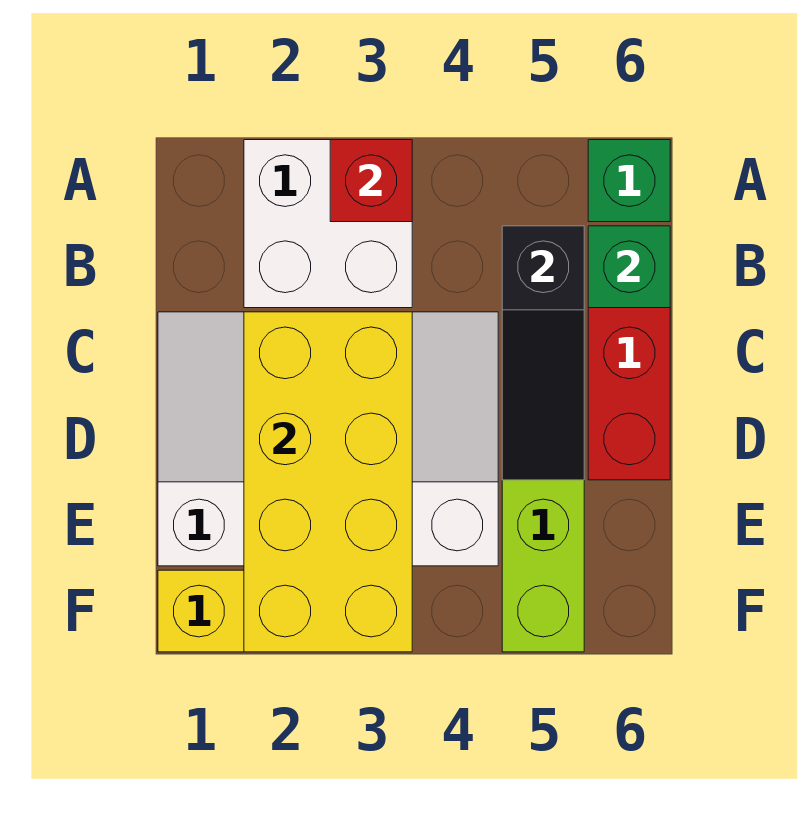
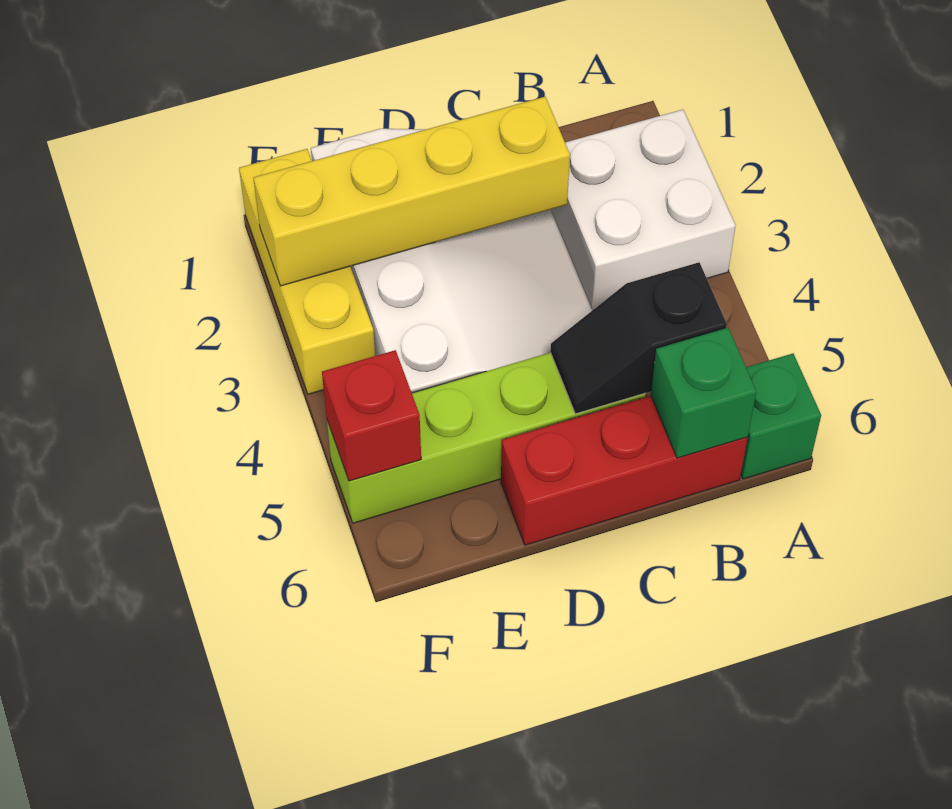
red 1x1 brick [330,140,412,222] -> red 1x1 brick moved to [322,350,421,481]
black 1x3 slope [502,226,584,480] -> black 1x2 slope [550,262,727,414]
yellow 2x4 brick [244,312,412,652] -> yellow 1x4 brick [253,97,570,286]

